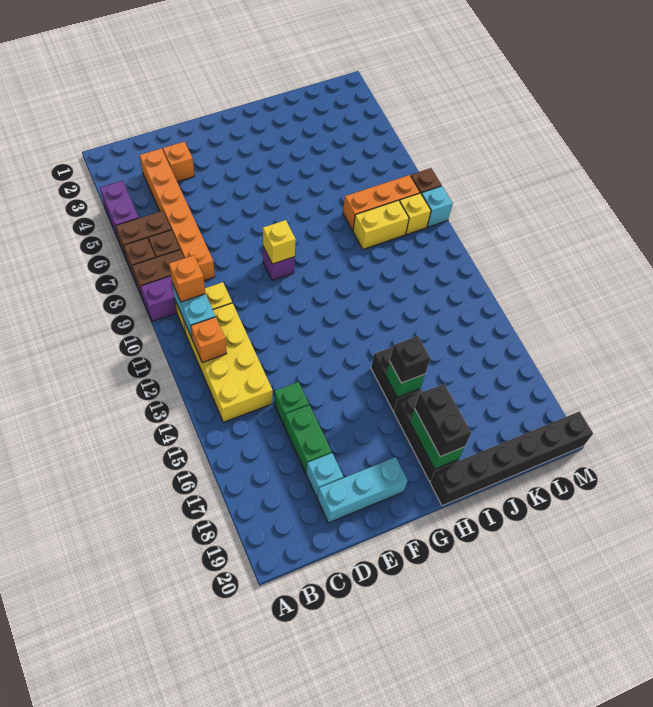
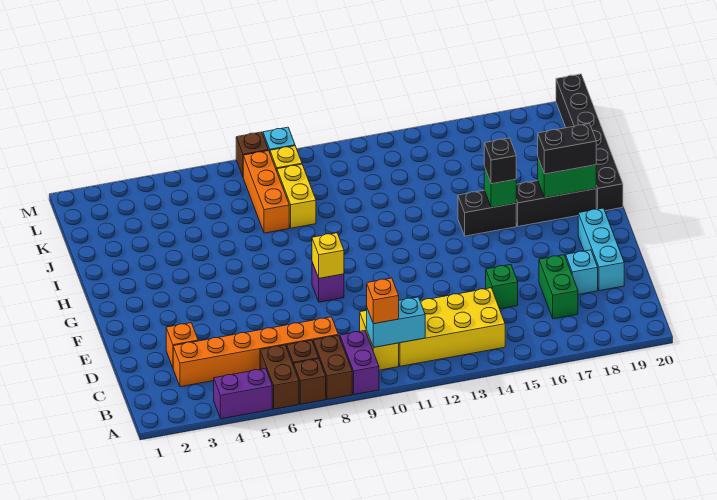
orange 1x1 brick [191,317,227,363] -> none
green 1x2 brick [285,405,332,473] -> green 1x2 brick turned to [539,255,578,319]

